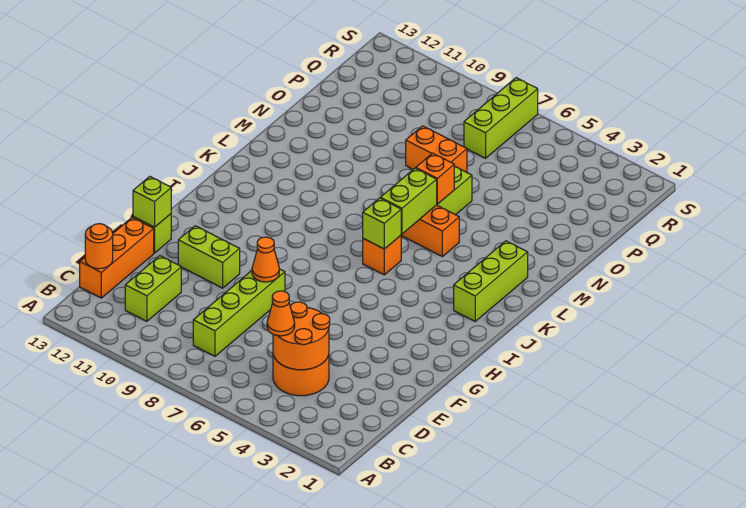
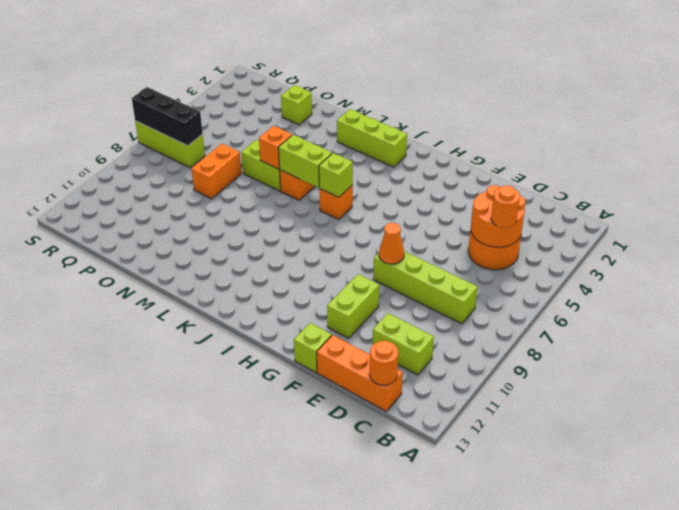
orange 1x1 cone [267,291,295,336] -> orange 1x1 round brick [491,185,520,228]
lime 1x1 brick [133,176,171,227] -> lime 1x1 brick moved to [281,85,312,125]
none -> black 1x3 brick [132,87,203,146]

